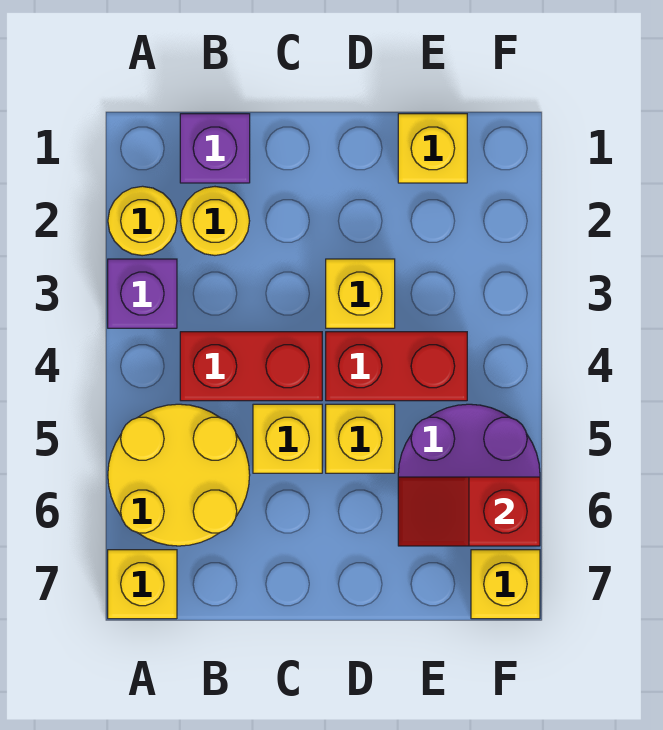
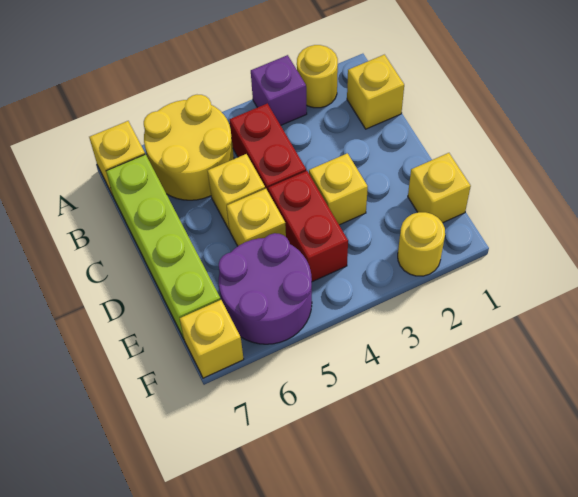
purple 1x1 brick [180,114,250,183] -> yellow 1x1 brick [347,55,404,129]
yellow 1x1 round brick [181,187,249,255] -> yellow 1x1 round brick moved to [398,212,445,276]
none -> lime 1x4 brick [106,154,221,339]
red 1x2 slope [398,477,540,546] -> none

